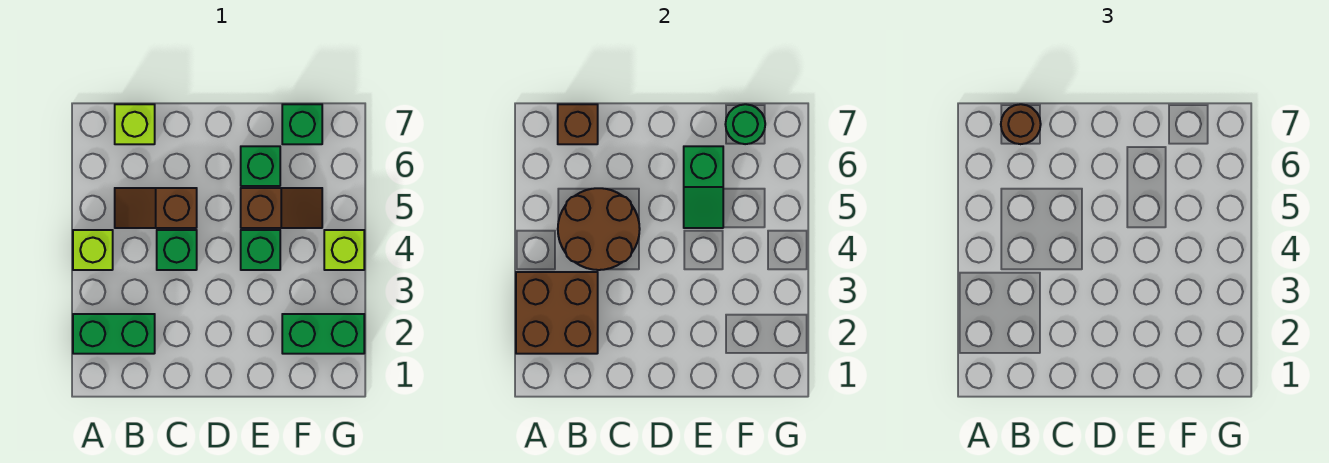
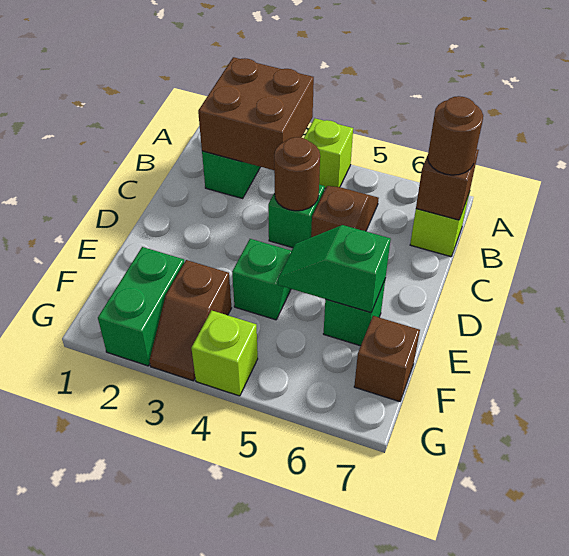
brown 2x2 round brick [558,188,640,270] -> brown 1x1 round brick [274,137,320,211]
brown 1x2 slope [241,188,322,228] -> brown 1x2 slope moved to [150,260,231,381]
green 1x1 brick [282,104,322,144] -> brown 1x1 brick [354,316,420,402]
green 1x1 round brick [725,104,765,144] -> none

